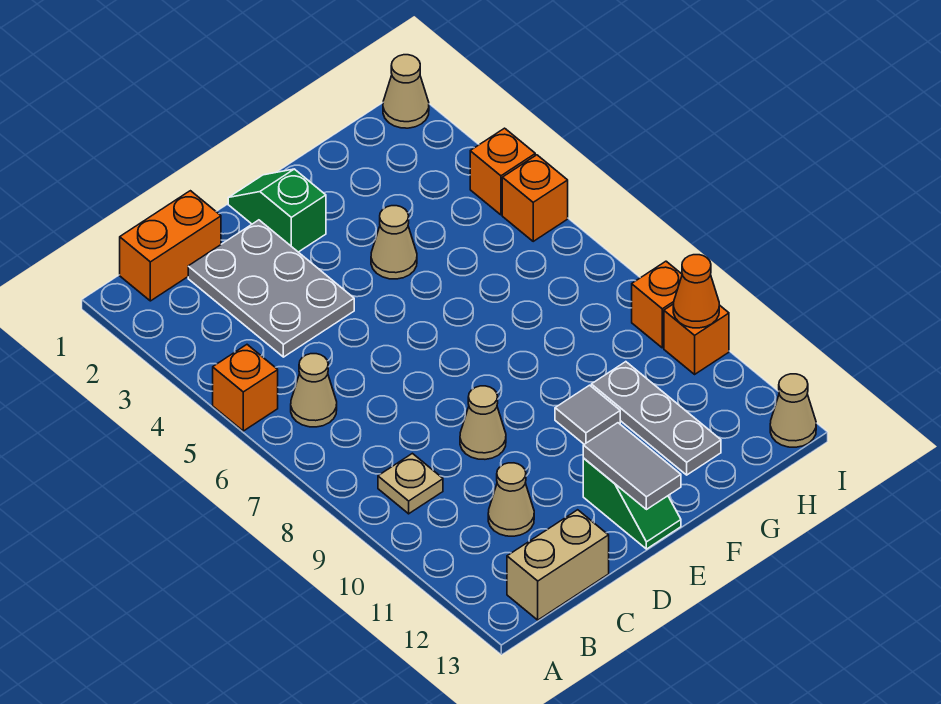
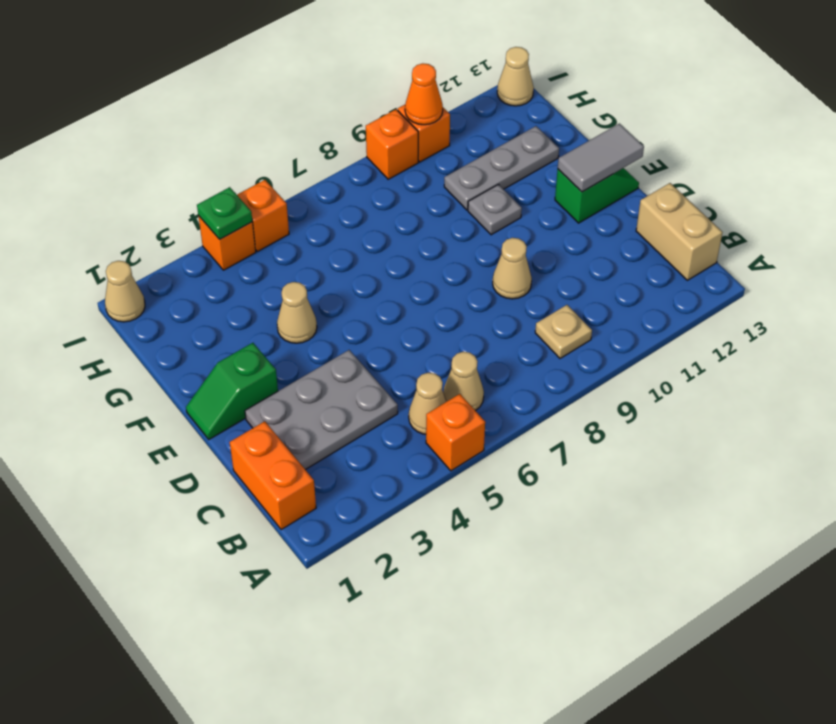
tan 1x1 cone [488,463,534,536] -> tan 1x1 cone moved to [409,373,446,434]
grey 1x1 tile [555,385,620,444] -> grey 1x1 plate [468,184,522,235]
none -> green 1x1 plate [197,187,252,239]

